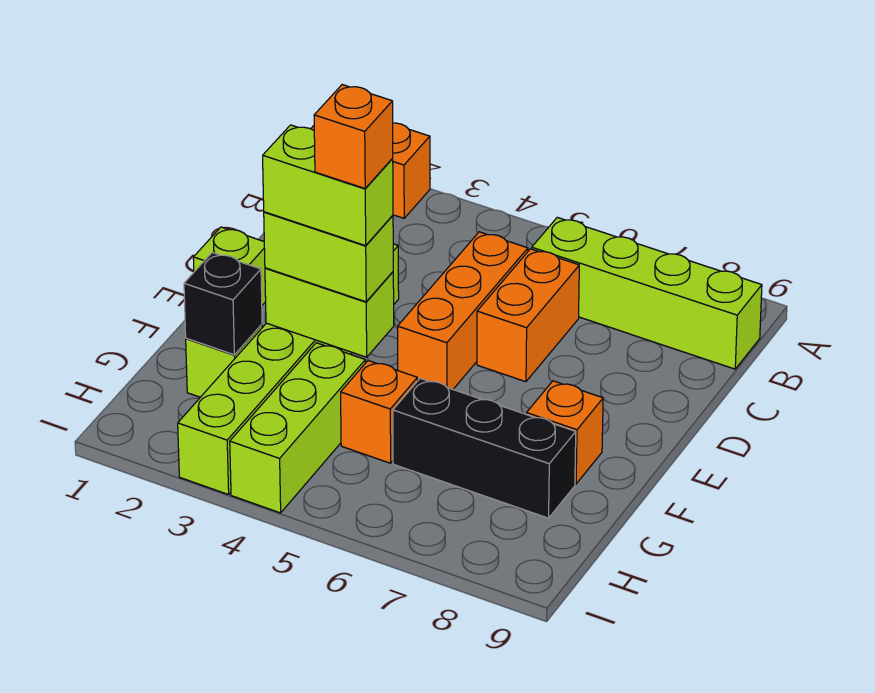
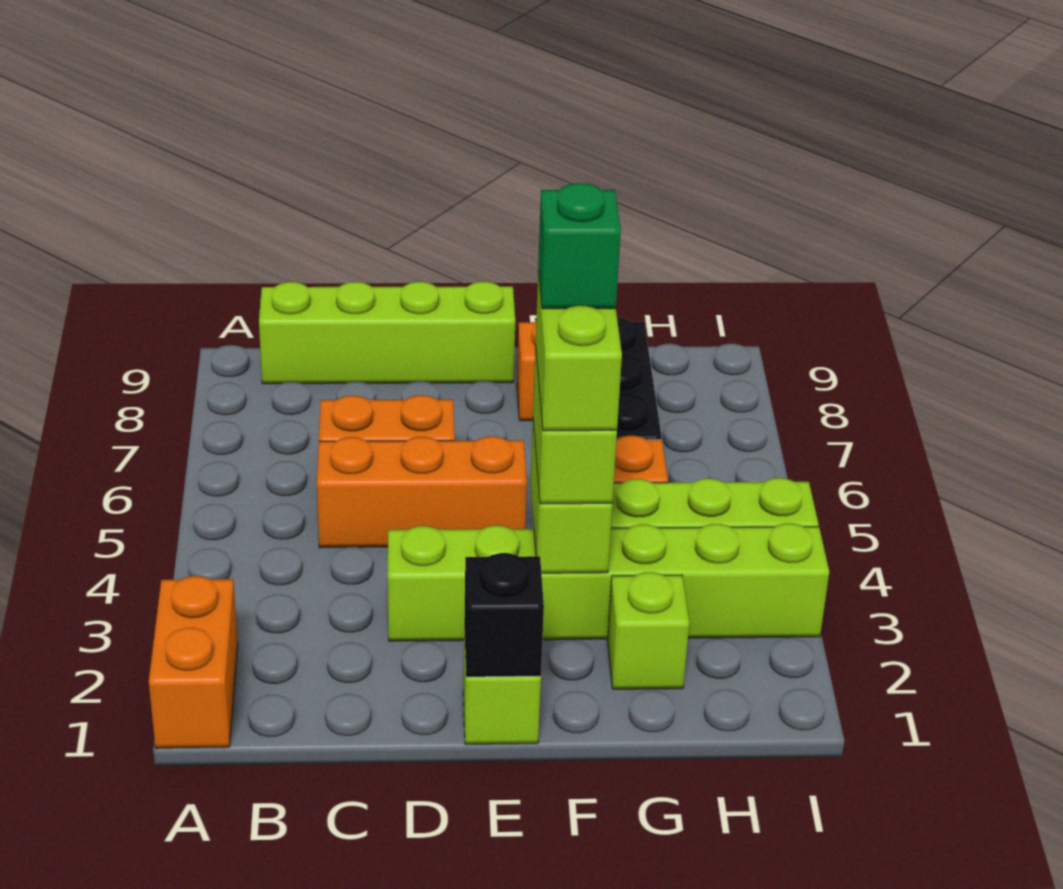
lime 1x4 brick [532,217,762,369] -> lime 1x4 brick turned to [259,282,515,384]
orange 1x1 brick [314,85,393,188] -> green 1x1 brick [538,183,621,309]
black 1x1 brick [184,253,262,355] -> black 1x1 brick moved to [464,553,544,677]

